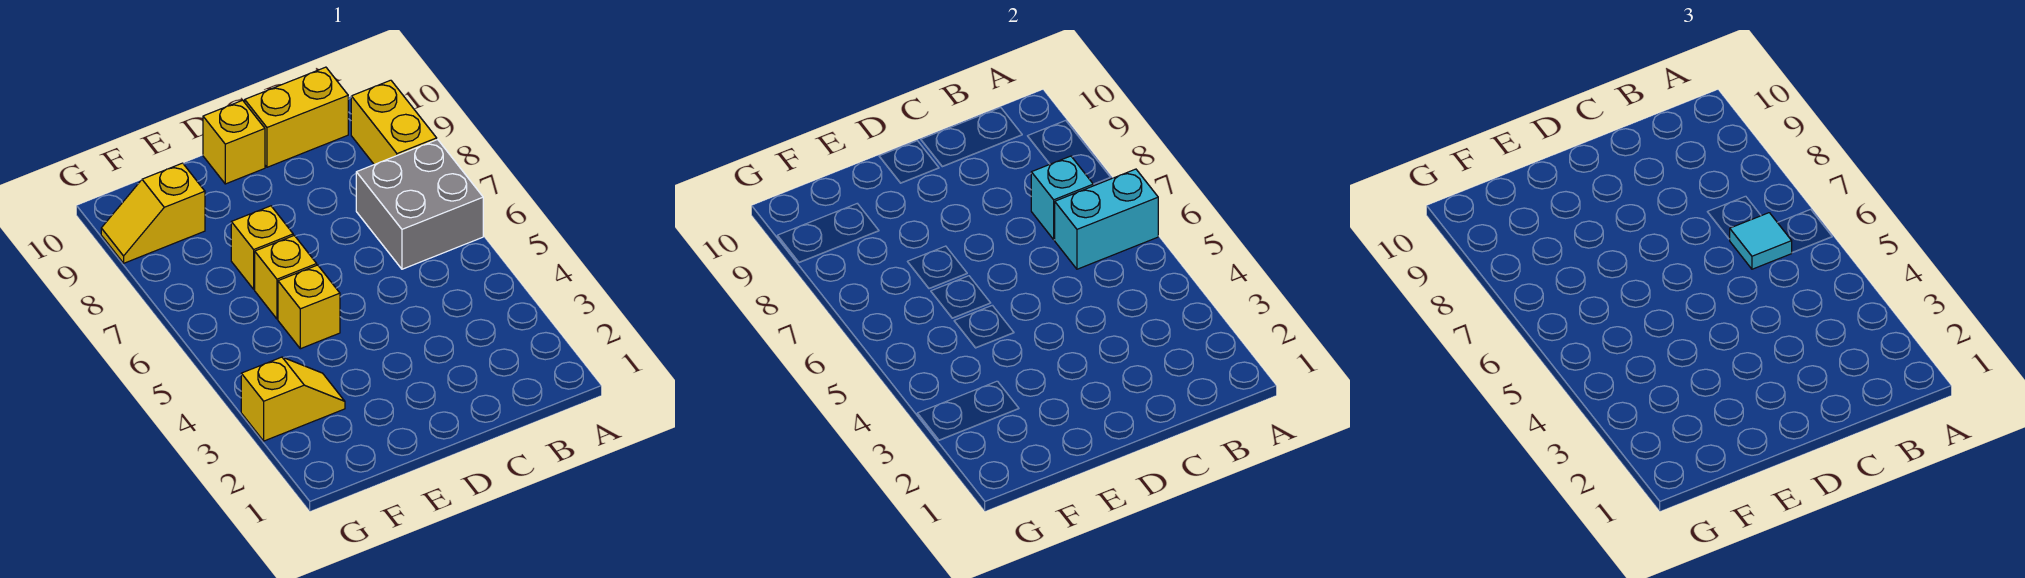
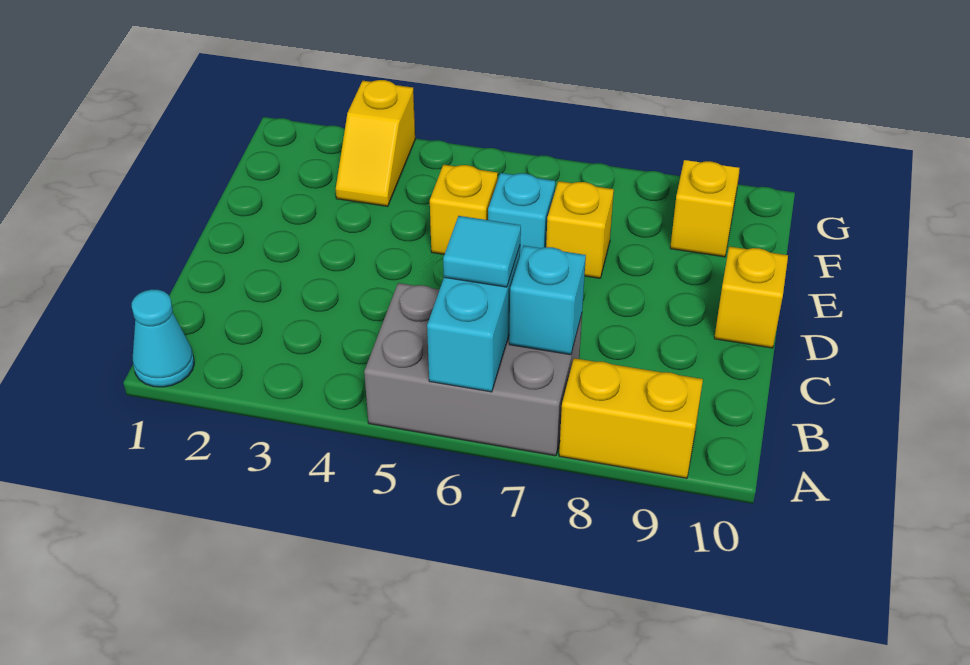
none -> cyan 1x1 cone [132,289,194,387]
grey 2x2 brick [356,139,483,269] -> grey 2x3 brick [364,283,582,456]
yellow 1x2 brick [245,67,348,167] -> none
yellow 1x1 brick [255,236,317,319] -> cyan 1x1 brick [488,173,555,255]

